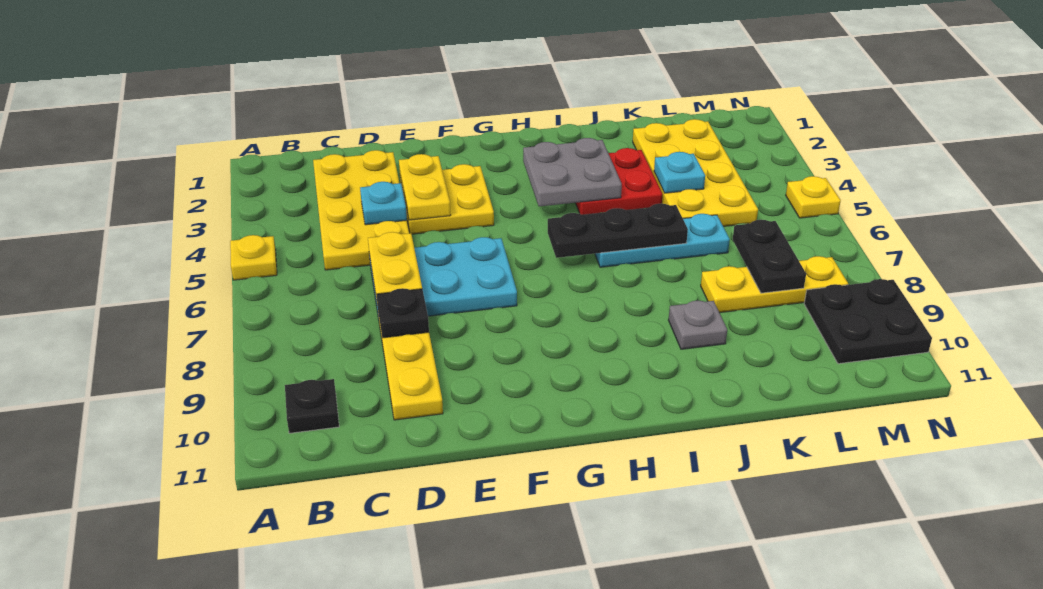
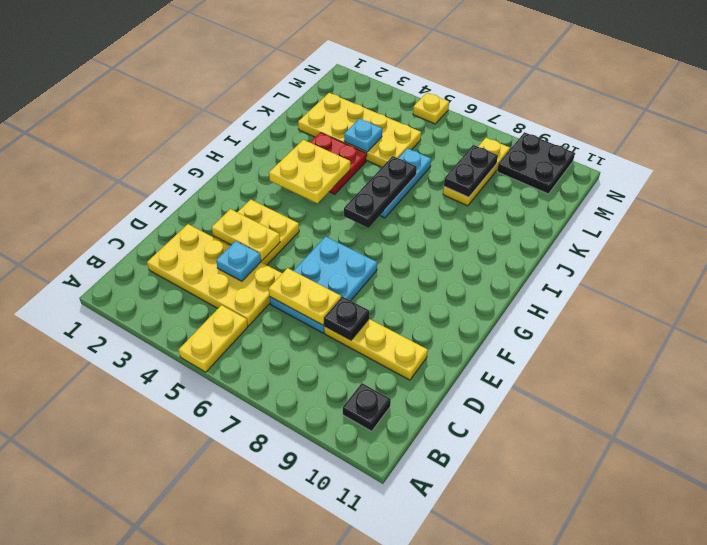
yellow 1x1 plate [230,235,277,280] -> yellow 1x2 plate [179,305,248,372]
grey 2x2 plate [523,138,622,206] -> yellow 2x2 plate [269,140,350,204]
grey 1x1 plate [669,300,727,349] -> none
black 1x2 plate [733,220,806,293] -> black 1x2 plate turned to [444,145,498,197]

